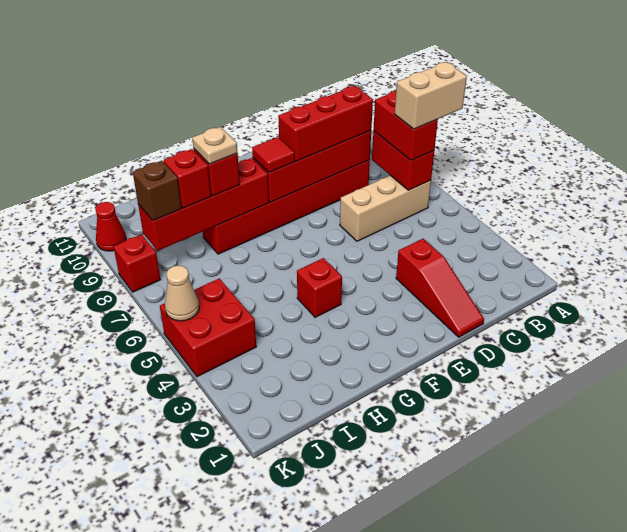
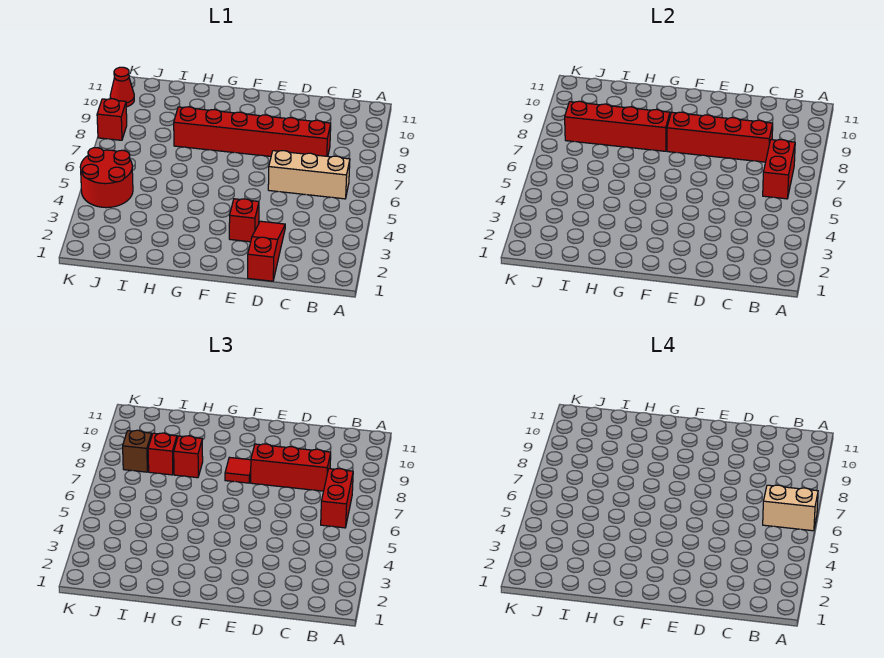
red 1x3 slope [396,239,484,337] -> red 1x3 slope turned to [248,221,285,281]
red 1x1 brick [297,258,342,317] -> red 1x1 brick moved to [229,199,259,242]
tan 1x1 plate [192,127,237,164] -> none
red 2x2 brick [160,278,256,377] -> red 2x2 round brick [80,148,133,208]
tan 1x1 cone [165,265,199,321] -> none

